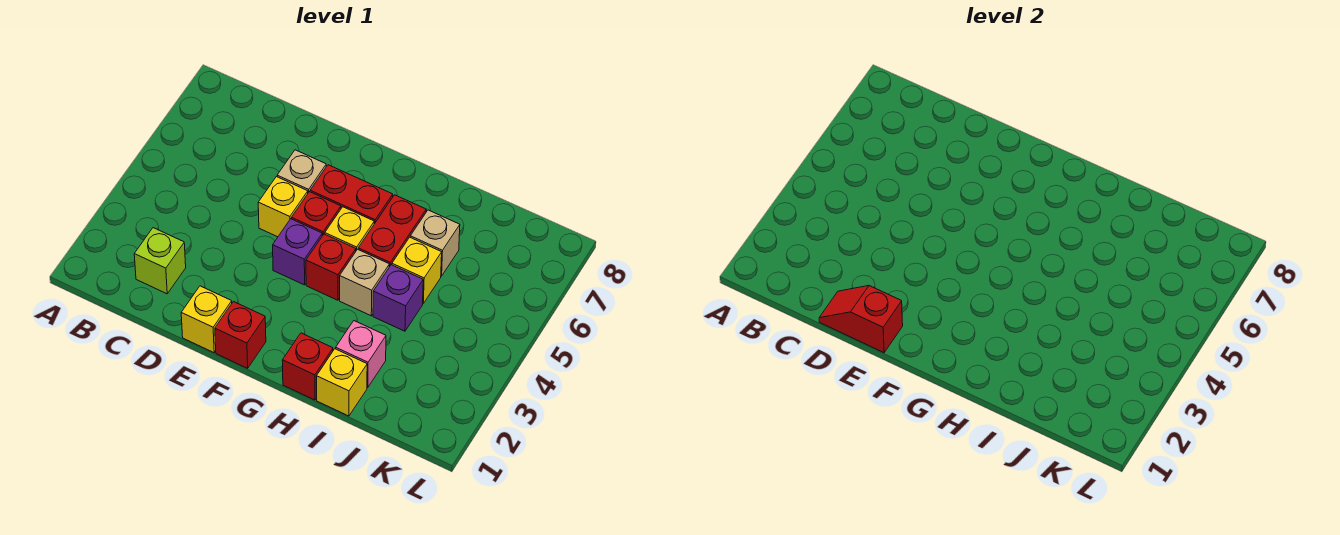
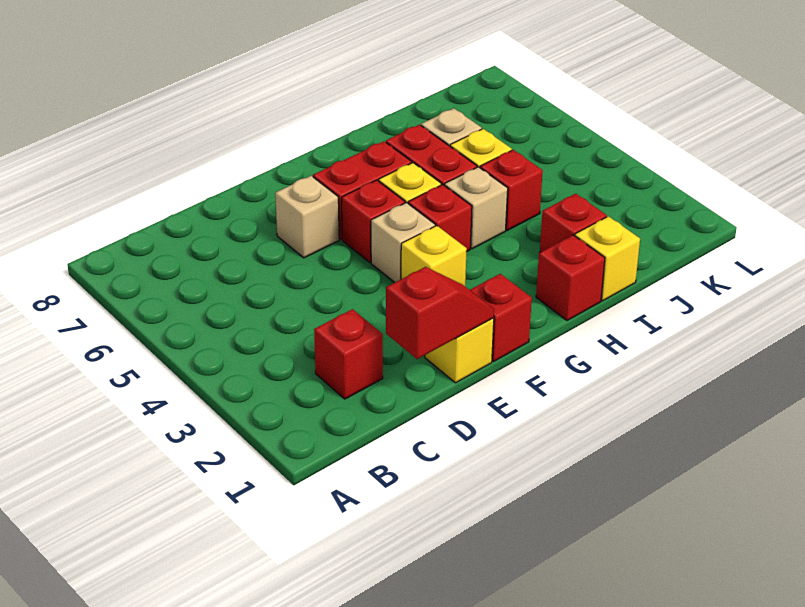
lime 1x1 brick [134,228,186,294] -> red 1x1 brick [314,309,383,399]
red 1x2 slope [819,286,903,353] -> red 1x2 slope turned to [386,267,494,359]
yellow 1x1 brick [258,177,308,237] -> yellow 1x1 brick moved to [401,226,467,286]
purple 1x1 brick [273,219,322,285] -> tan 1x1 brick [371,202,435,283]
pink 1x1 brick [336,321,386,388] -> red 1x1 brick [540,194,607,252]
purple 1x1 brick [373,265,423,331] -> red 1x1 brick [480,150,543,230]

